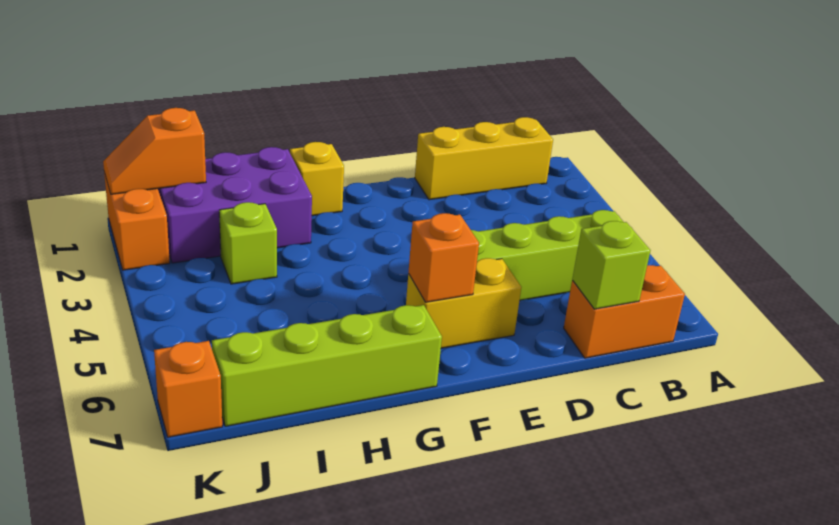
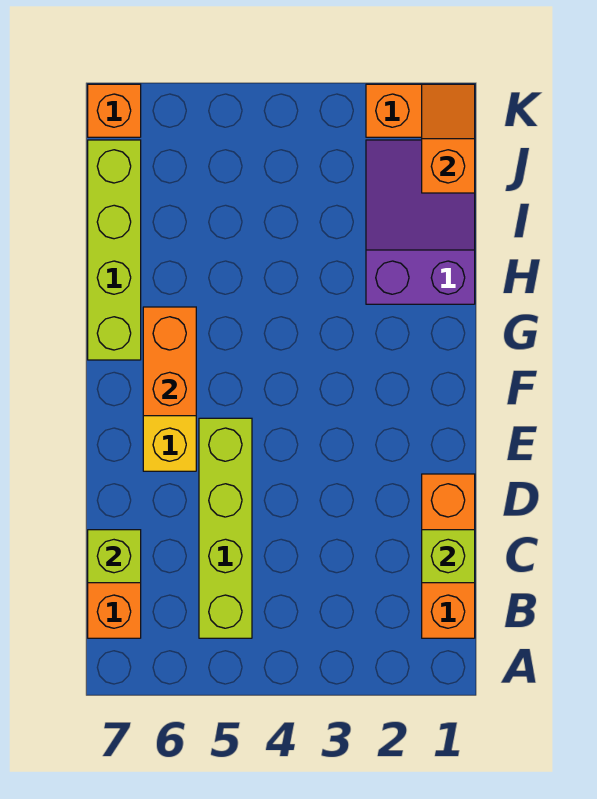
yellow 1x3 brick [415,117,553,200] -> orange 1x3 brick [422,474,475,638]
orange 1x1 brick [408,213,479,302] -> orange 1x2 brick [143,307,196,416]
yellow 1x1 brick [290,142,344,216] -> none
purple 2x3 brick [158,147,312,263] -> purple 2x3 slope [366,140,475,304]
lime 1x1 brick [219,202,277,284] -> lime 1x1 brick moved to [422,530,475,583]

